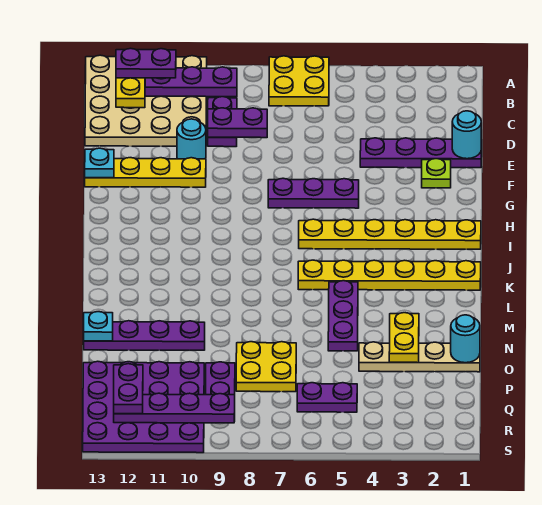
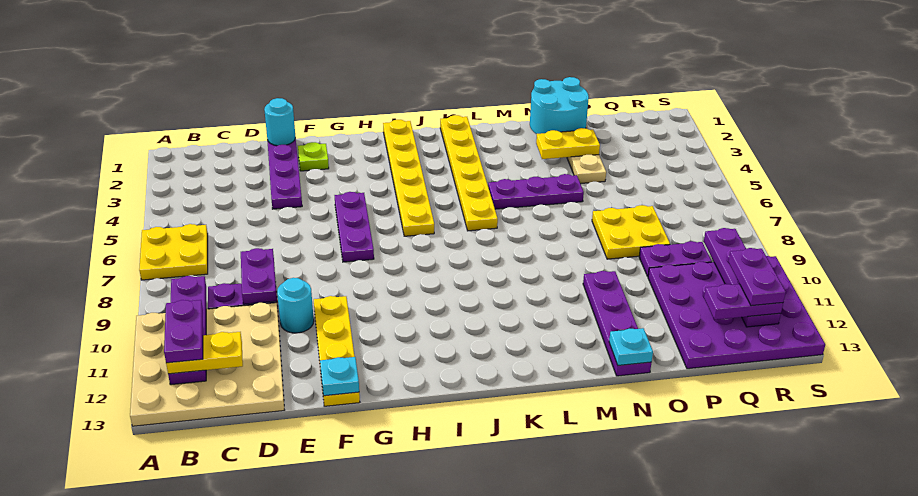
cyan 1x1 round brick [451,315,480,363] -> cyan 2x2 round brick [530,77,589,134]
purple 1x2 plate [297,383,357,412] -> purple 1x2 plate moved to [728,248,786,306]

